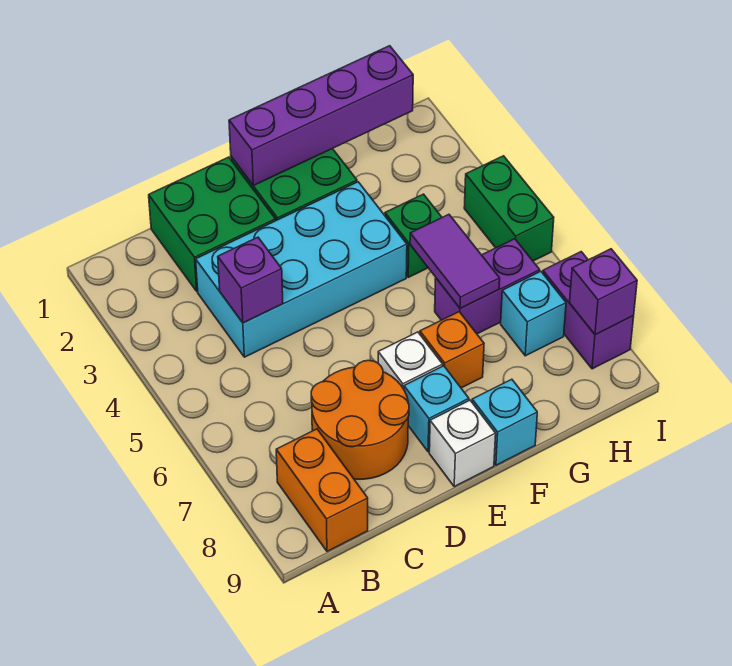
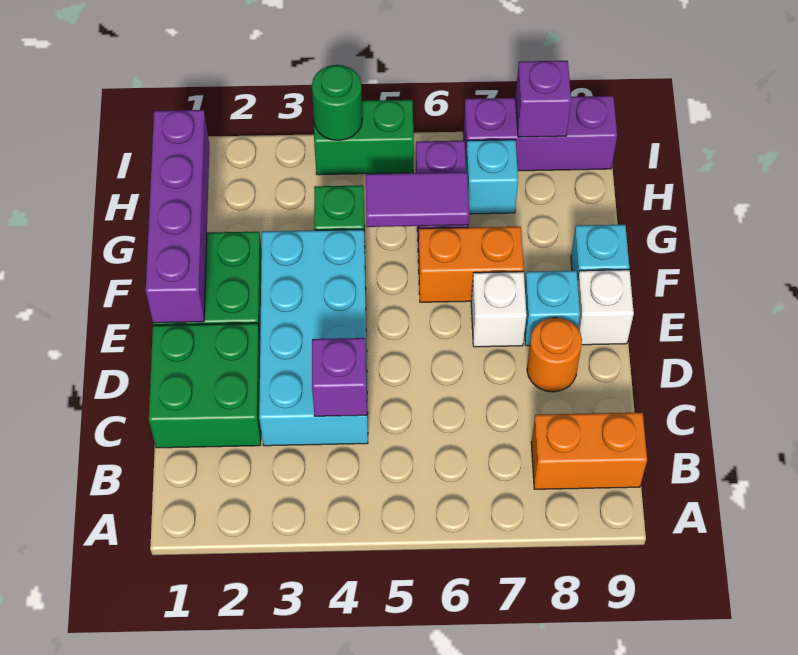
orange 2x2 round brick [311,360,409,479] -> orange 1x1 round brick [527,318,582,392]
orange 1x1 brick [420,312,484,388] -> orange 1x2 brick [418,227,524,302]
none -> green 1x1 round brick [312,65,362,141]
purple 1x2 brick [543,252,634,369] -> purple 1x3 brick [463,96,617,171]

